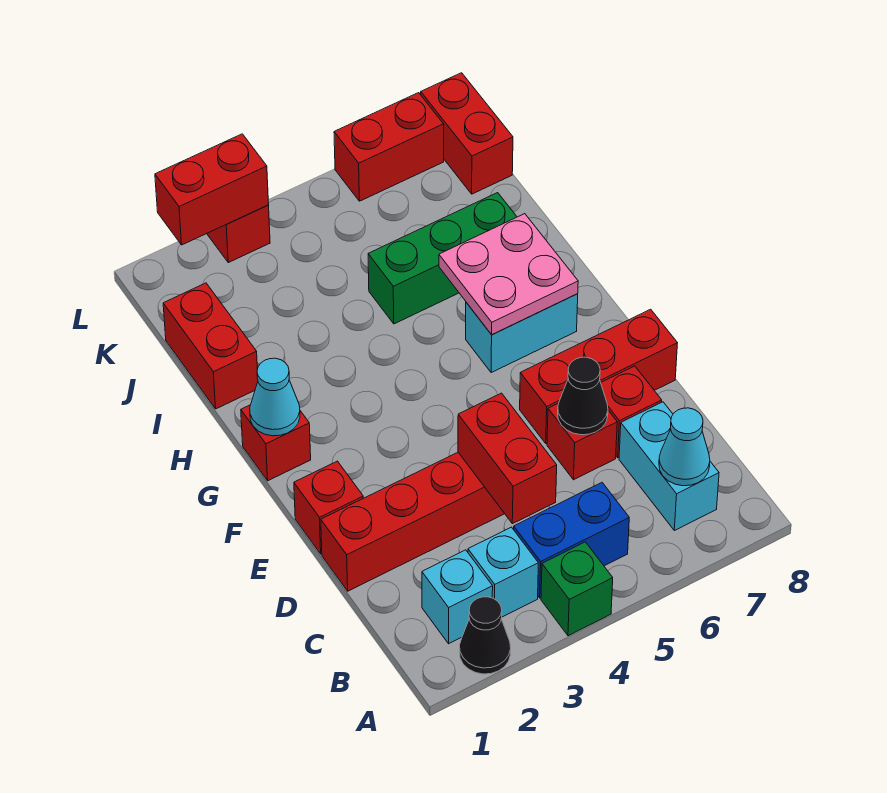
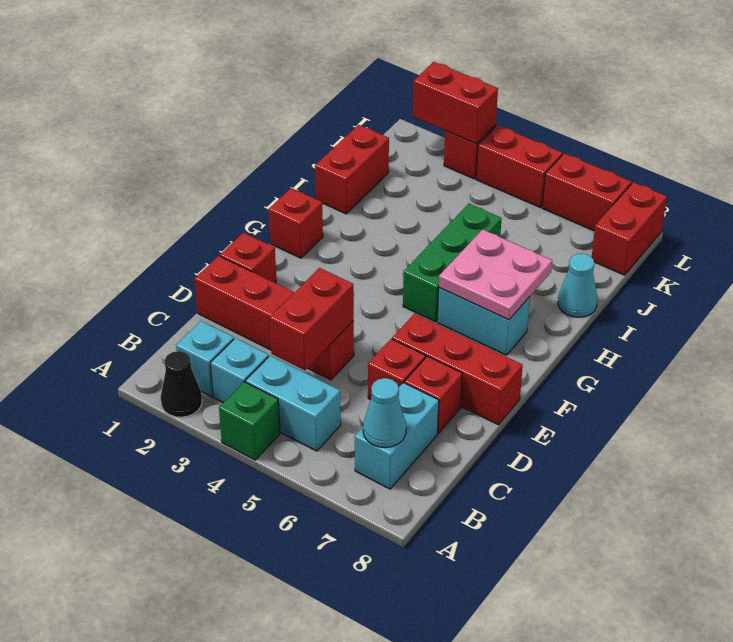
blue 1x2 brick [514,483,629,598] -> cyan 1x2 brick [246,355,341,451]
black 1x1 cone [558,357,608,435] -> none
cyan 1x1 cone [250,358,300,436] -> cyan 1x1 cone moved to [558,253,597,317]
green 1x3 brick [368,193,517,324] -> green 1x3 brick turned to [403,204,502,322]
none -> red 1x2 brick [476,125,563,208]

